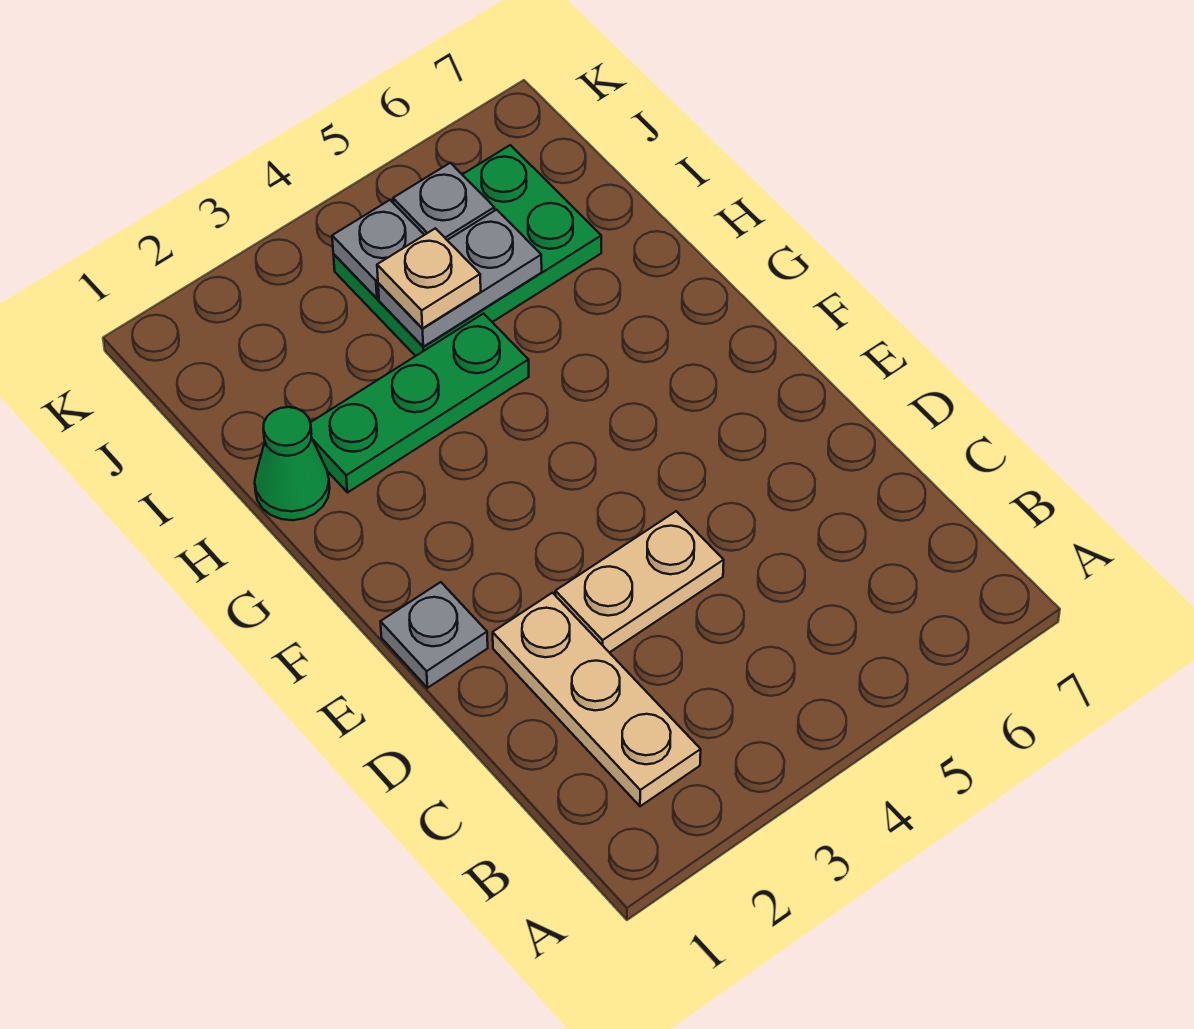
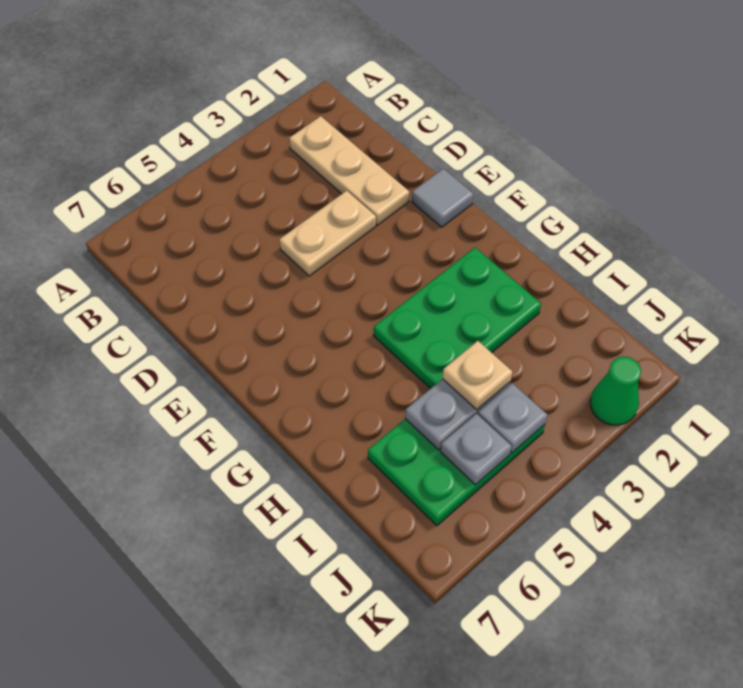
grey 1x1 plate [380,582,488,688] -> grey 1x1 tile [412,169,473,227]
green 1x1 cone [255,407,330,520] -> green 1x1 cone moved to [590,357,641,425]
green 1x3 plate [310,314,529,493] -> green 2x3 plate [374,248,541,389]

